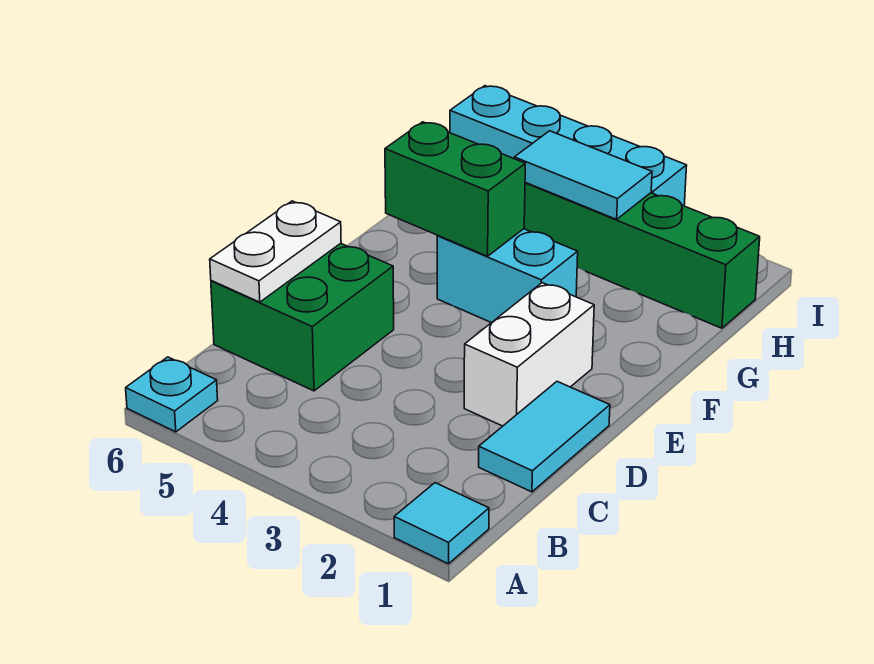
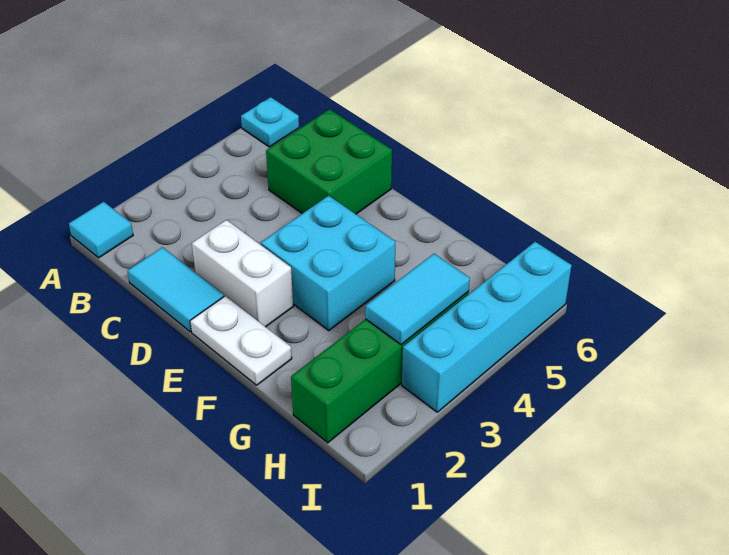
white 1x2 plate [210,201,341,302] -> white 1x2 plate moved to [190,296,292,385]
cyan 1x2 brick [437,229,578,323] -> cyan 2x2 brick [261,196,395,330]
green 1x2 brick [385,122,525,256] -> none

